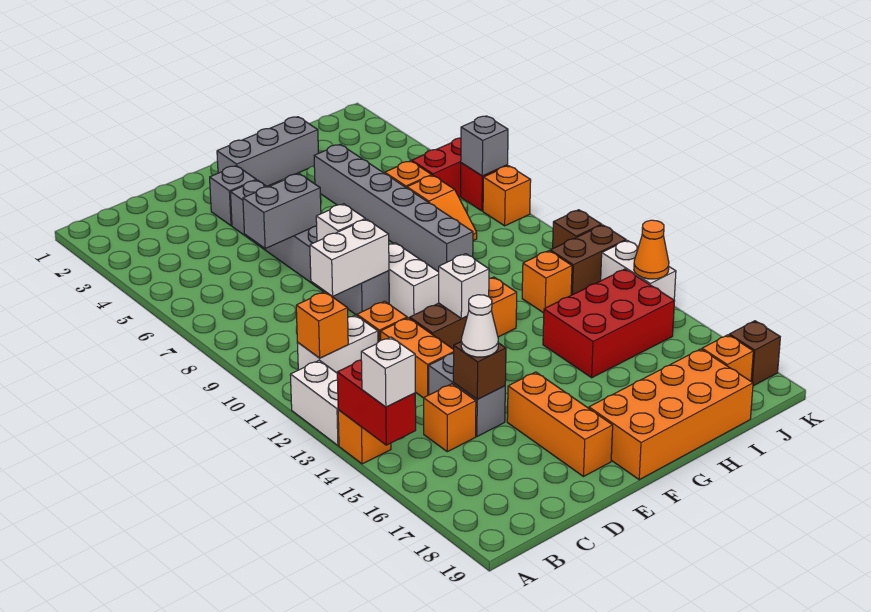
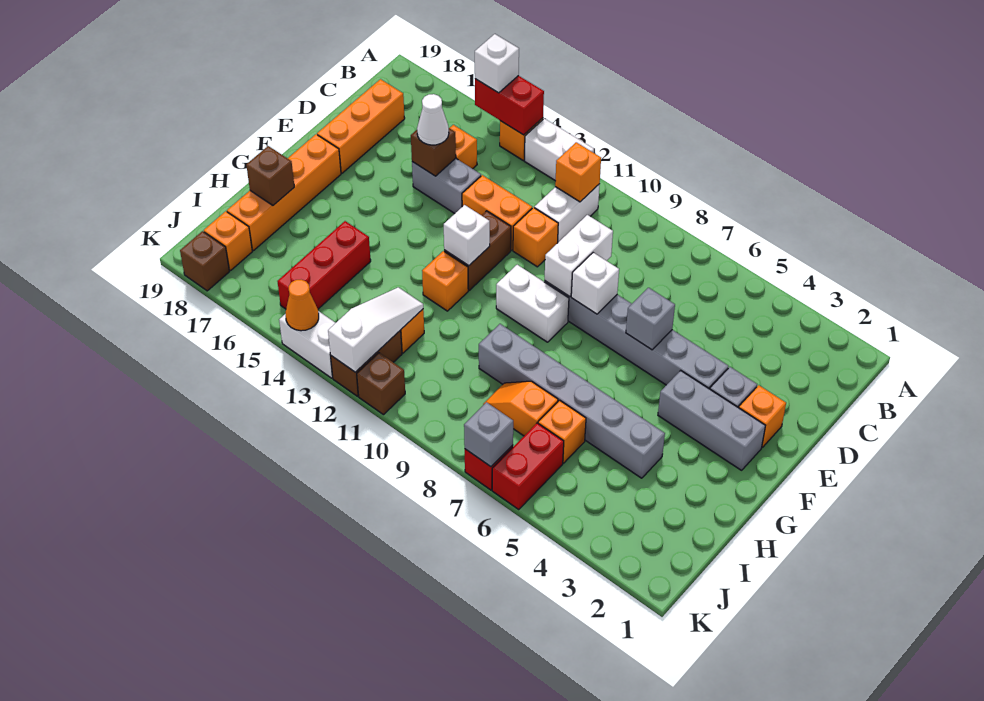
grey 1x2 brick [243,174,321,248] -> grey 1x1 brick [626,288,675,350]
orange 1x3 brick [507,372,613,476] -> orange 1x3 brick turned to [317,79,405,173]
grey 1x3 brick [217,117,318,186] -> grey 1x3 brick turned to [658,371,765,470]
orange 2x4 brick [589,349,753,480] -> orange 1x4 brick [227,134,341,251]
red 2x3 brick [543,269,674,378] -> red 1x3 brick [277,221,371,309]
none -> brown 1x1 brick [246,146,294,205]
none -> white 1x3 slope [328,287,423,372]
orange 1x1 brick [483,166,531,226] -> orange 1x1 brick moved to [739,385,786,447]

